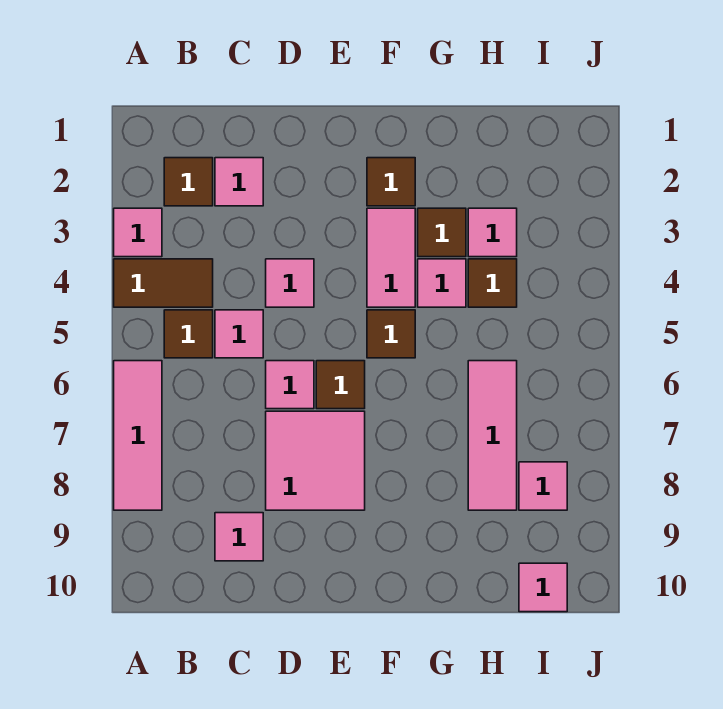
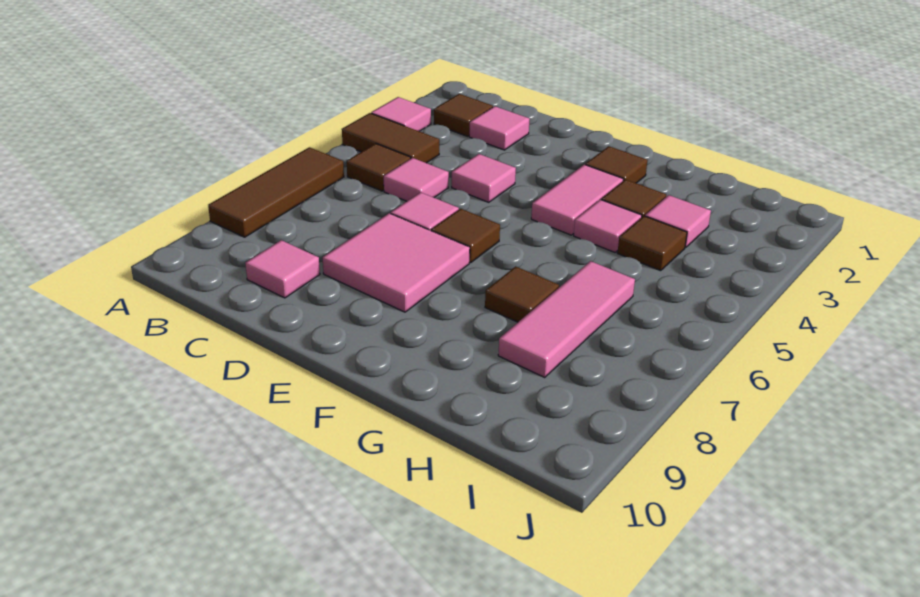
pink 1x3 tile [114,361,162,510] -> brown 1x3 tile [208,147,344,237]
brown 1x1 tile [367,310,415,358] -> brown 1x1 tile moved to [485,266,559,322]
pink 1x1 tile [519,462,567,510] -> none
pink 1x1 tile [519,563,567,612] -> none

